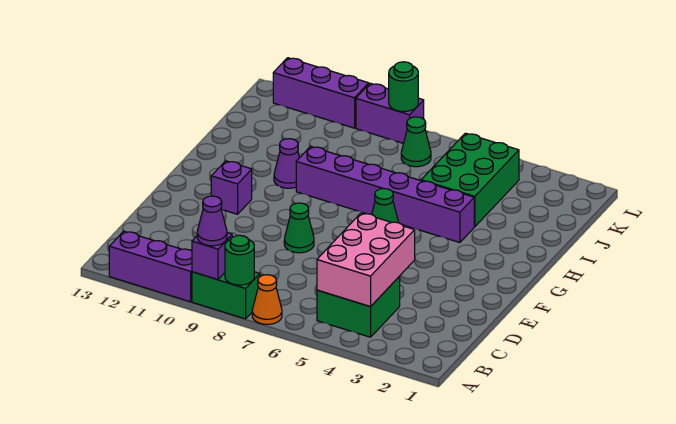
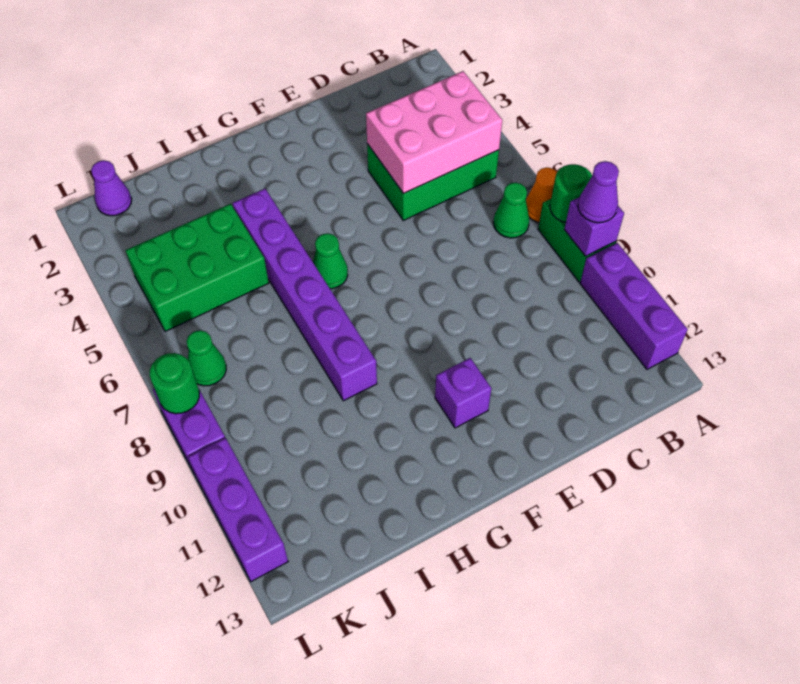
green 2x2 brick [317,276,400,337] -> green 2x3 brick [367,144,499,221]
green 1x1 cone [284,203,314,253] -> green 1x1 cone moved to [493,183,529,238]
purple 1x1 cone [274,139,300,188] -> purple 1x1 cone moved to [91,160,132,216]

